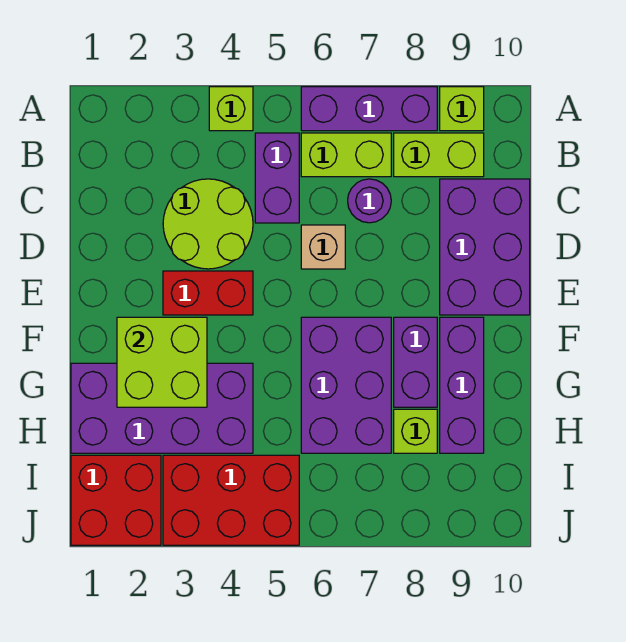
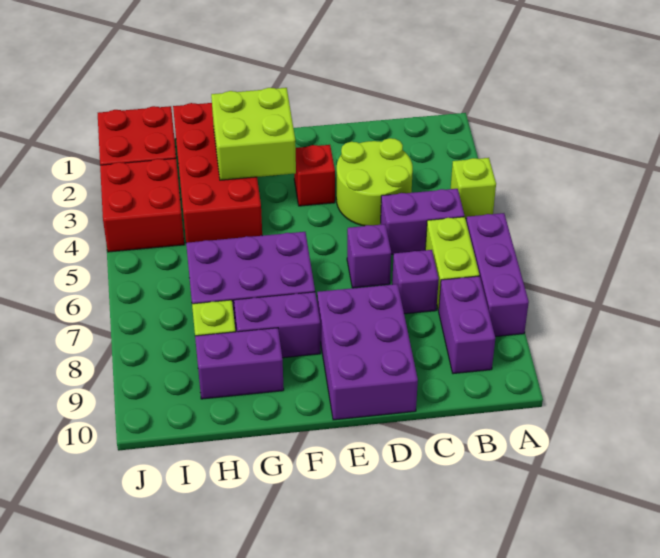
lime 1x1 brick [440,87,484,131] -> none
lime 1x2 brick [394,133,484,177] -> purple 1x2 brick [439,276,495,374]
purple 1x1 round brick [348,179,391,223] -> purple 1x1 brick [392,250,439,314]
purple 2x3 brick [440,179,530,315] -> purple 2x3 brick turned to [317,284,418,420]
tan 1x1 brick [301,225,345,269] -> purple 1x1 brick [347,224,391,288]
red 1x2 brick [163,271,253,315] -> red 1x1 brick [294,145,335,206]
purple 1x3 brick [440,317,484,453] -> purple 1x2 brick [195,328,284,399]
purple 2x4 brick [71,363,253,453] -> red 2x4 brick [173,103,262,243]
red 2x3 brick [163,455,299,545] -> red 2x2 brick [100,158,184,252]

